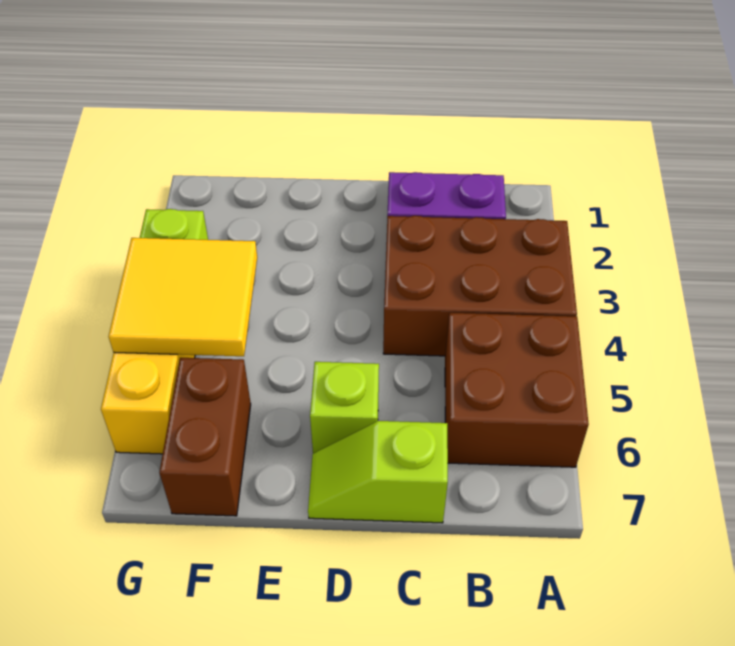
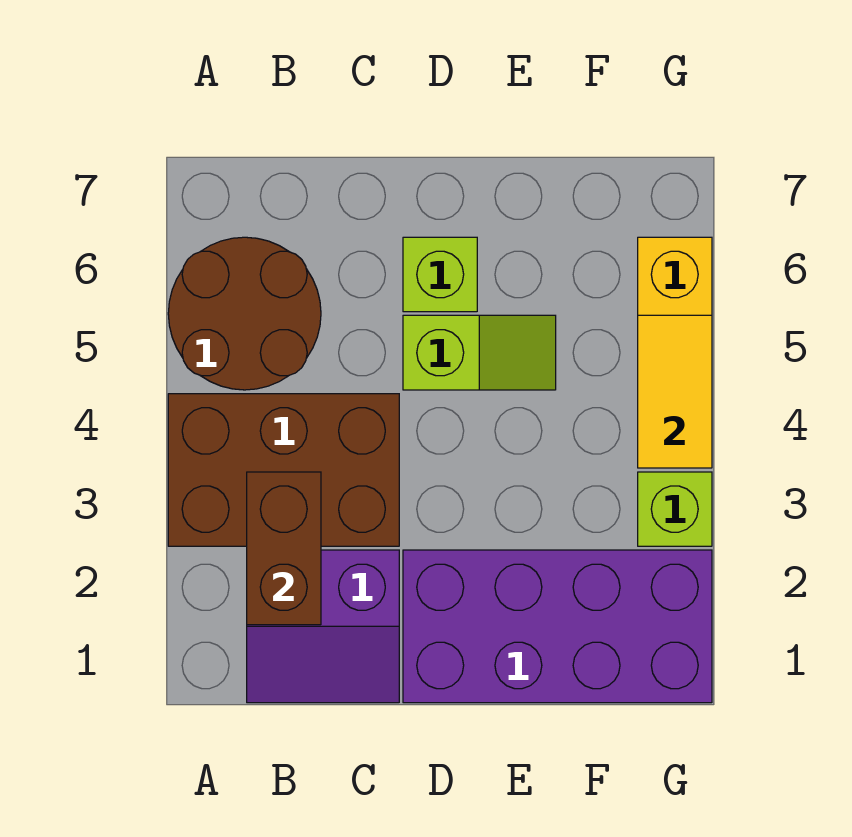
brown 2x2 brick [445,313,589,467] -> brown 2x2 round brick [168,237,321,390]
lime 1x2 slope [308,421,448,523] -> lime 1x2 slope moved to [403,315,556,390]
none -> purple 2x4 brick [403,550,712,703]
yellow 2x2 tile [109,238,257,356] -> yellow 1x2 tile [638,315,712,468]
brown 1x2 brick [159,358,251,516] -> brown 1x2 brick moved to [247,472,321,625]

